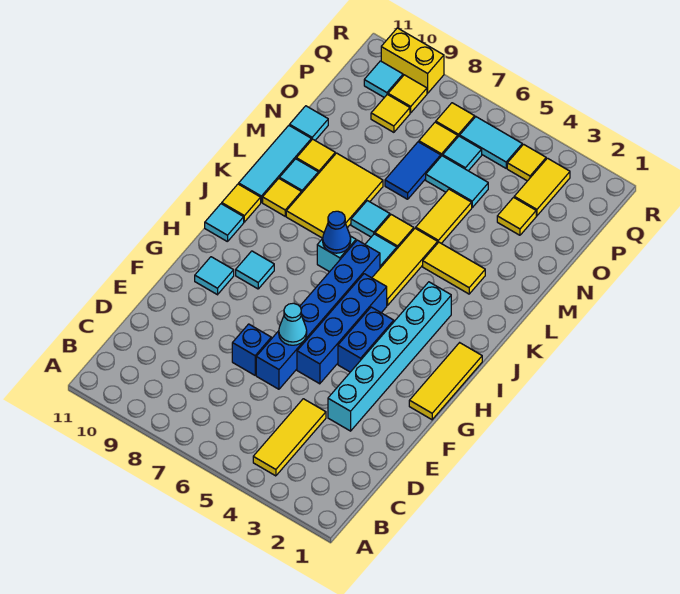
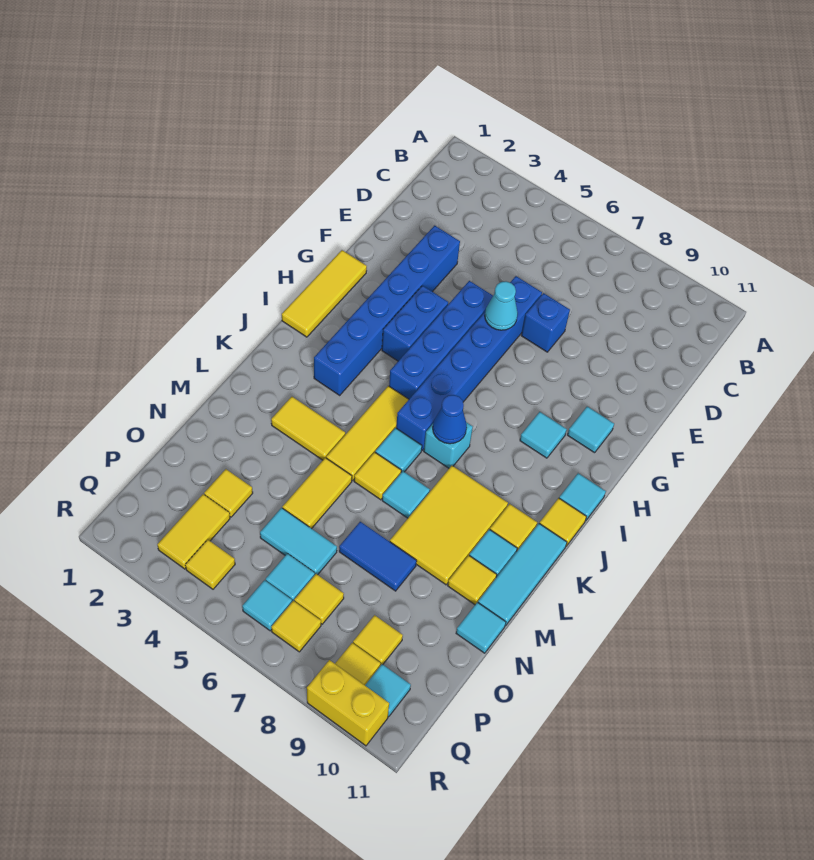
yellow 1x3 tile [253,399,326,476] -> none
cyan 1x6 brick [328,282,451,431] -> blue 1x6 brick [314,226,460,395]
blue 1x2 tile [385,142,441,199] -> blue 1x2 tile turned to [339,522,417,591]
cyan 1x2 tile [460,117,522,168] -> cyan 1x1 tile [242,580,292,631]

